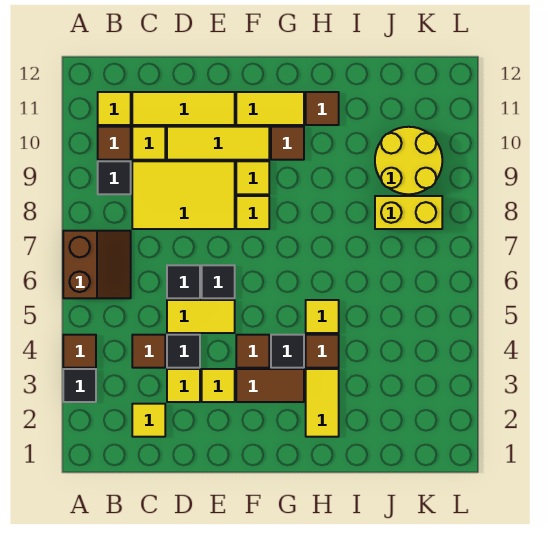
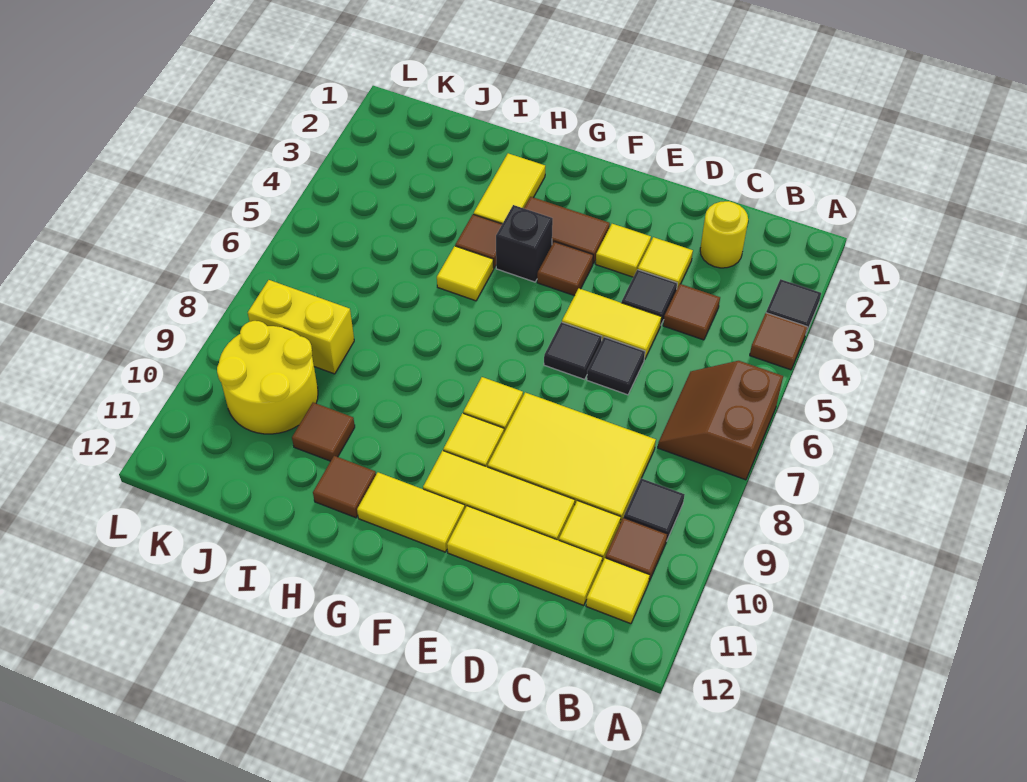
yellow 1x1 tile [132,404,165,437] -> yellow 1x1 round brick [700,201,748,268]
black 1x1 tile [271,335,304,368] -> black 1x1 brick [496,205,553,282]
brown 1x1 tile [271,127,304,160] -> brown 1x1 tile moved to [292,403,355,461]

